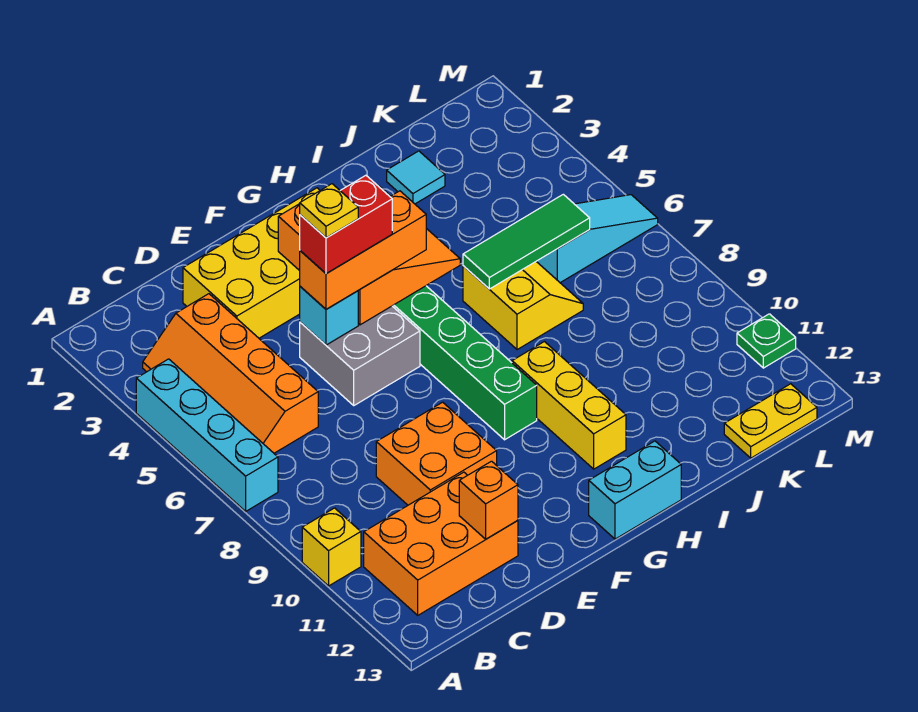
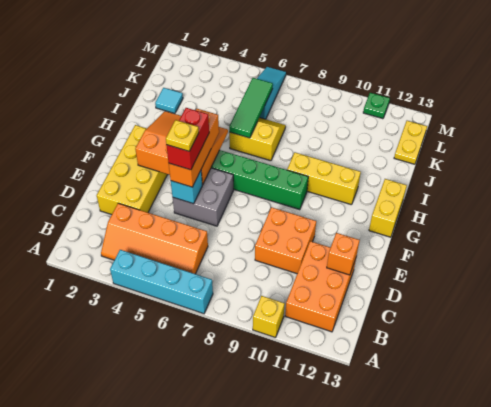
cyan 1x2 brick [589,441,681,539] -> yellow 1x2 brick [369,179,407,237]

